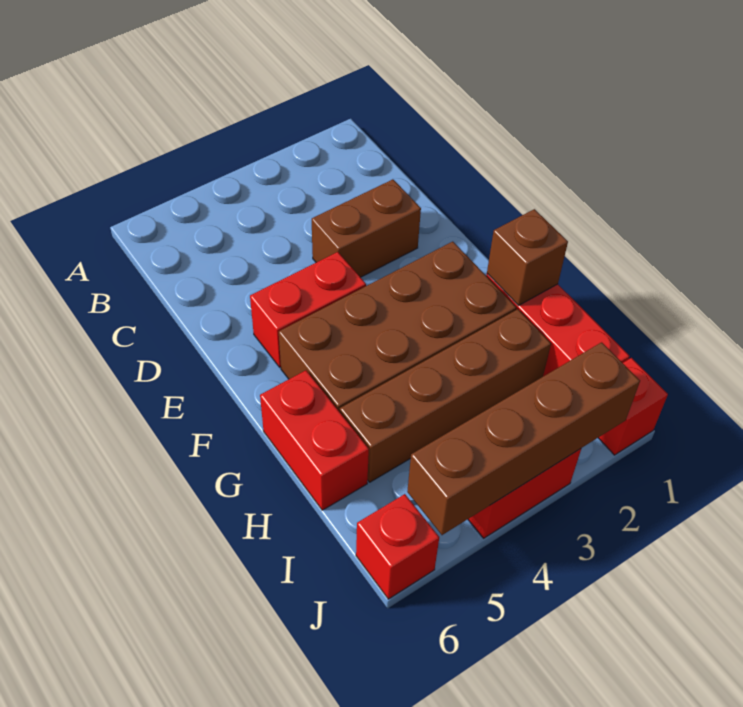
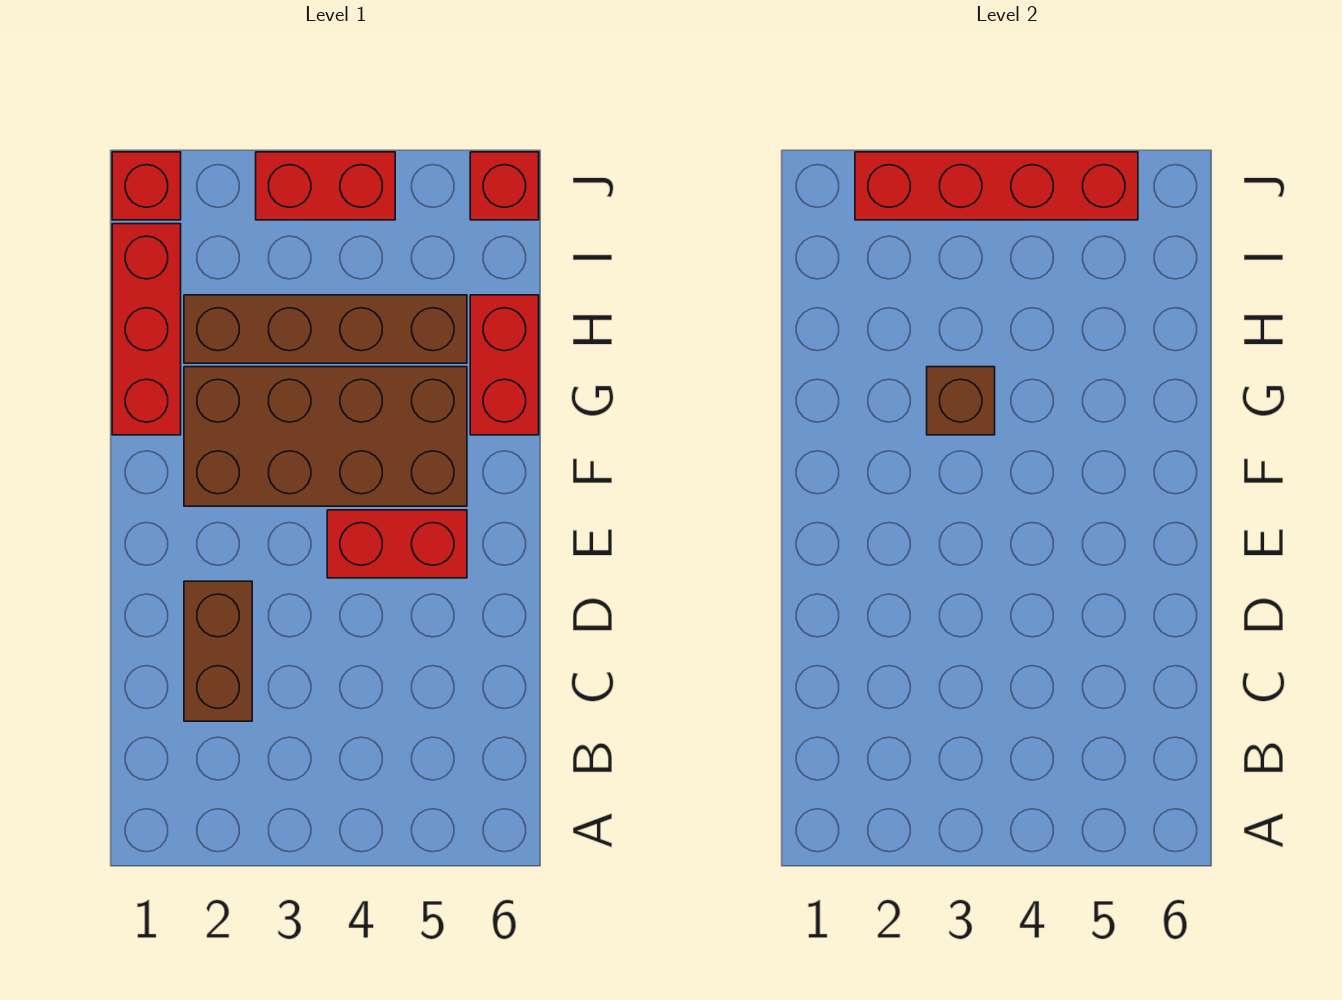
brown 1x2 brick [312,179,421,277] -> brown 1x2 brick turned to [184,581,252,721]
brown 1x1 brick [487,209,568,305] -> brown 1x1 brick moved to [927,367,995,435]
brown 1x4 brick [407,342,640,535] -> red 1x4 brick [855,152,1138,220]

